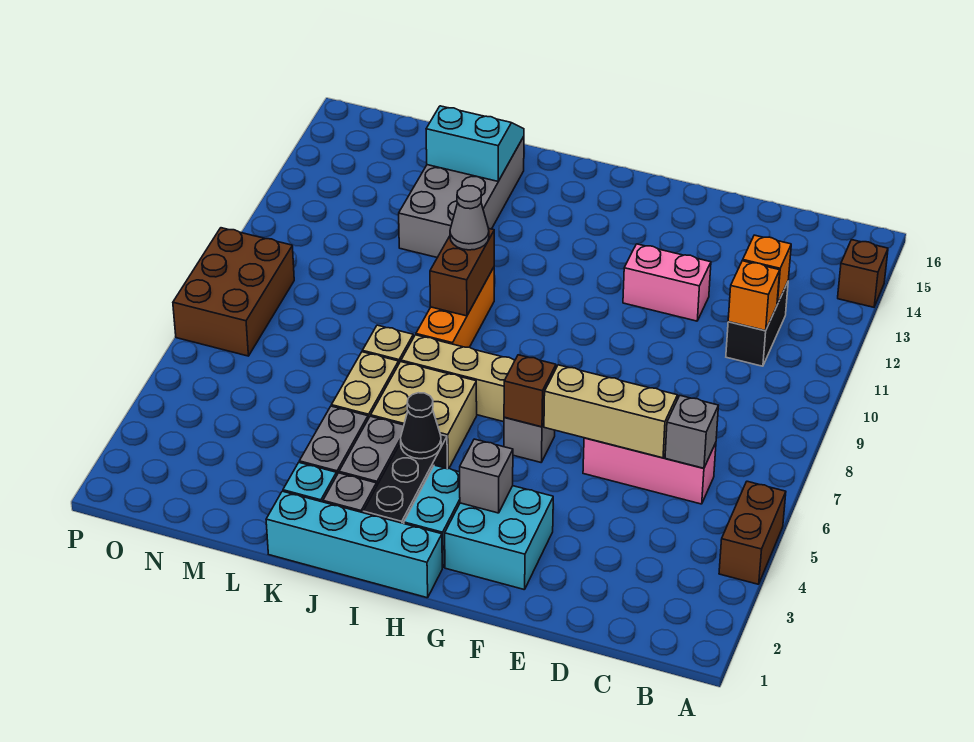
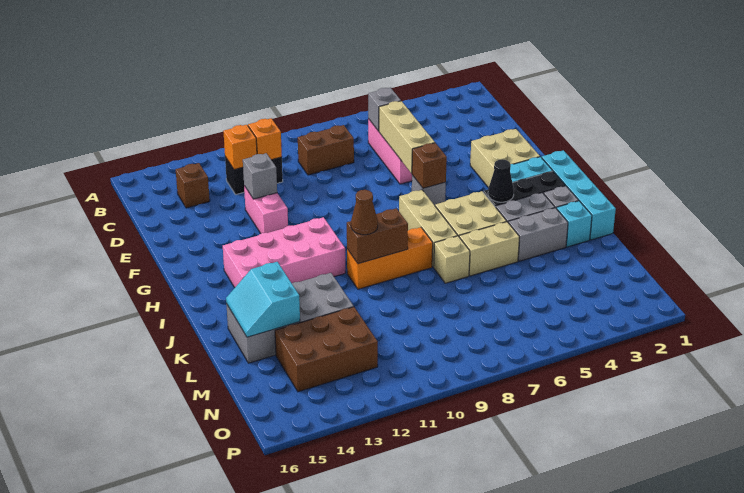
brown 1x2 brick [719,481,786,584] -> brown 1x2 brick moved to [298,125,354,175]
brown 1x1 brick [838,240,888,307] -> brown 1x1 brick moved to [176,163,210,208]
cyan 2x2 brick [445,486,553,590] -> tan 2x2 brick [470,129,540,188]
grey 1x1 brick [460,439,513,513] -> grey 1x1 brick moved to [243,153,277,199]
none -> pink 2x4 brick [223,217,345,288]
grey 1x1 cone [450,186,489,250] -> brown 1x1 cone [351,190,378,235]
brown 2x3 brick [173,228,294,356] -> brown 2x3 brick moved to [275,307,378,392]

